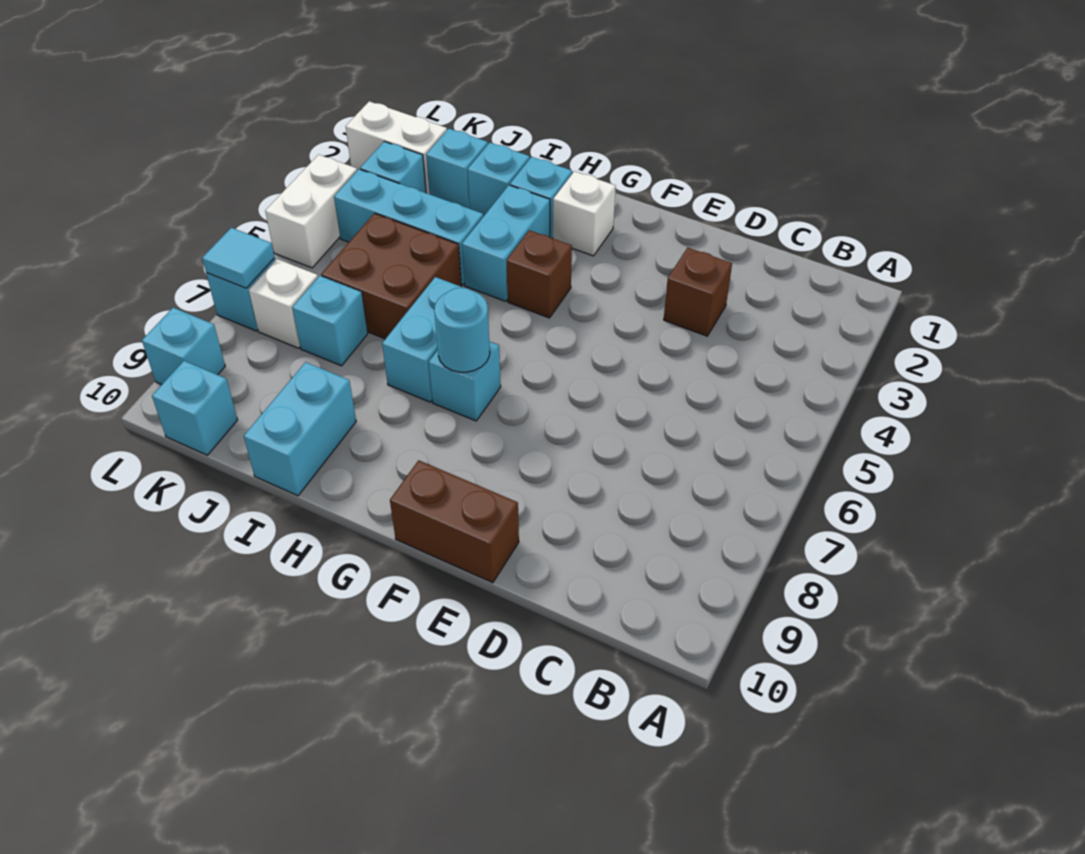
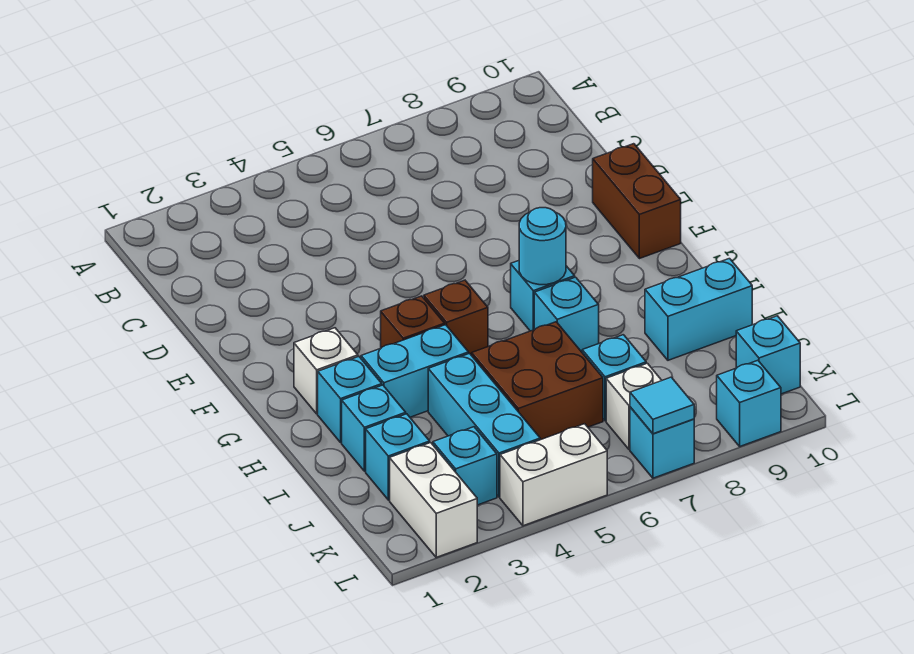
brown 1x1 brick [664,248,732,336] -> brown 1x1 brick moved to [424,280,488,356]
cyan 1x2 brick [382,277,463,402] -> cyan 1x1 brick [534,277,599,352]

